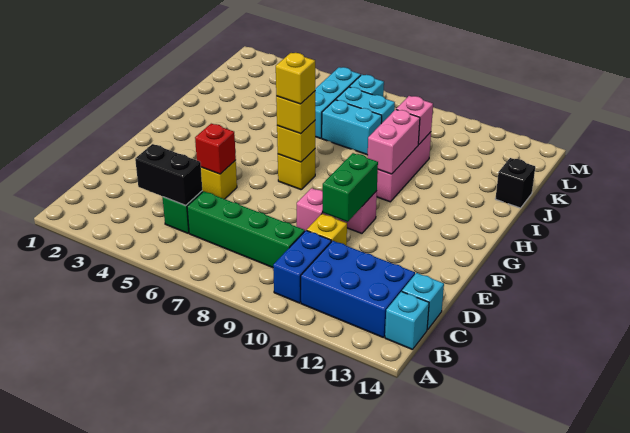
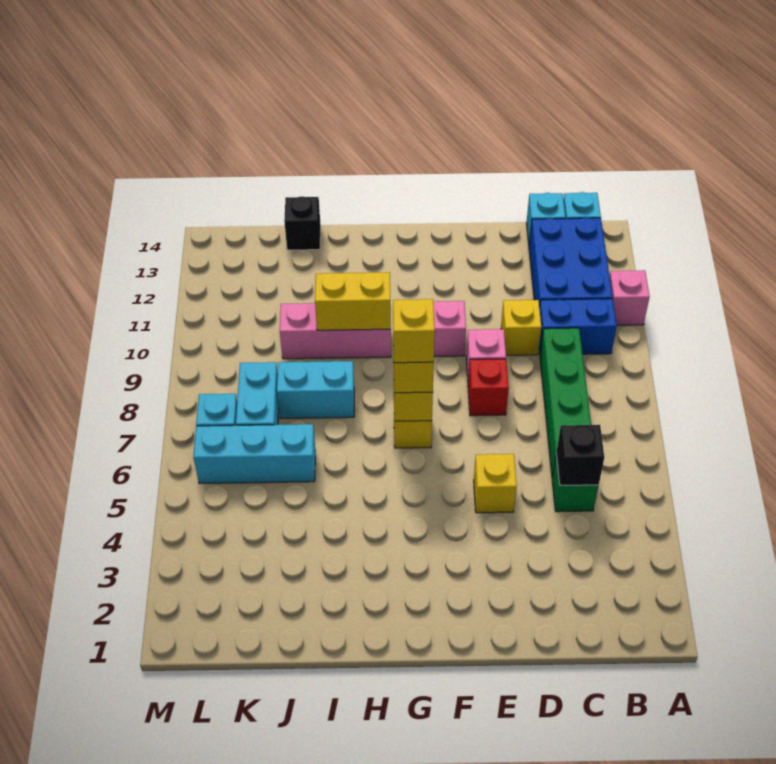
black 1x2 brick [135,144,202,206] -> black 1x1 brick [556,425,604,485]
red 1x1 brick [195,124,236,174] -> red 1x1 brick moved to [468,359,509,416]
green 1x2 brick [323,153,378,222] -> none
pink 1x2 brick [368,109,420,174] -> yellow 1x2 brick [315,272,391,330]
cyan 1x2 brick [322,100,382,155] -> cyan 1x2 brick turned to [277,361,354,419]
pink 1x1 brick [396,96,433,145] -> pink 1x1 brick moved to [610,270,650,325]

